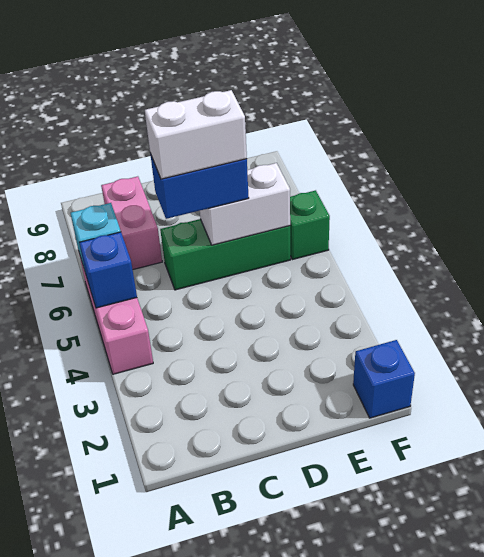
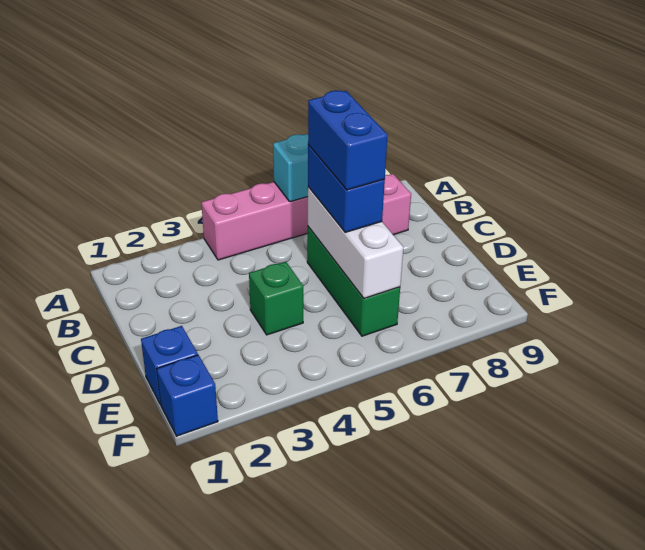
blue 1x1 brick [79,232,137,308] -> blue 1x1 brick moved to [141,326,198,405]
white 1x2 brick [145,90,247,179] -> blue 1x2 brick [308,90,388,190]
white 1x2 brick [200,163,290,245] -> white 1x3 brick [308,187,403,299]
green 1x1 brick [290,190,330,260] -> green 1x1 brick moved to [249,262,303,335]

